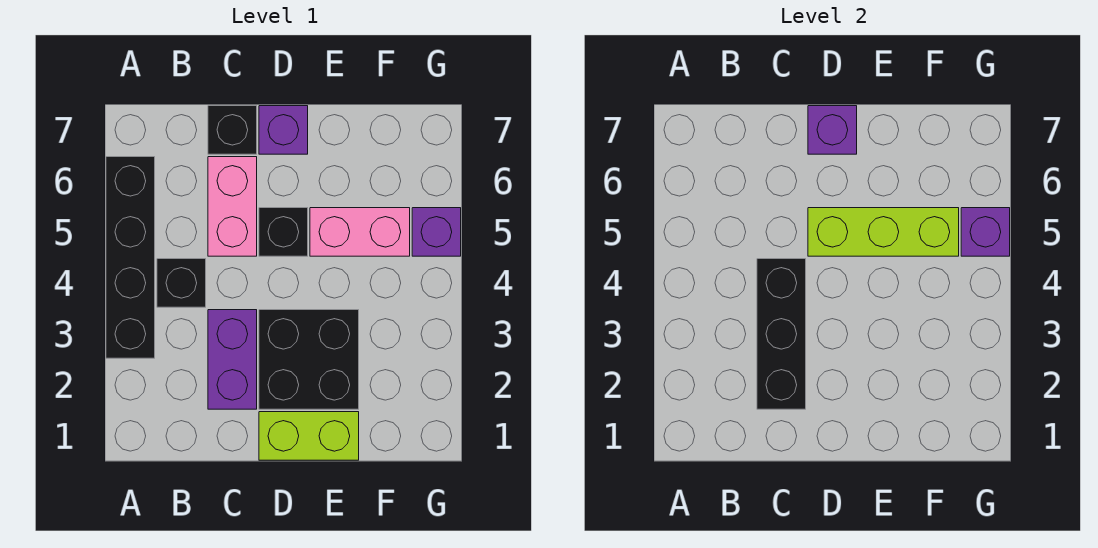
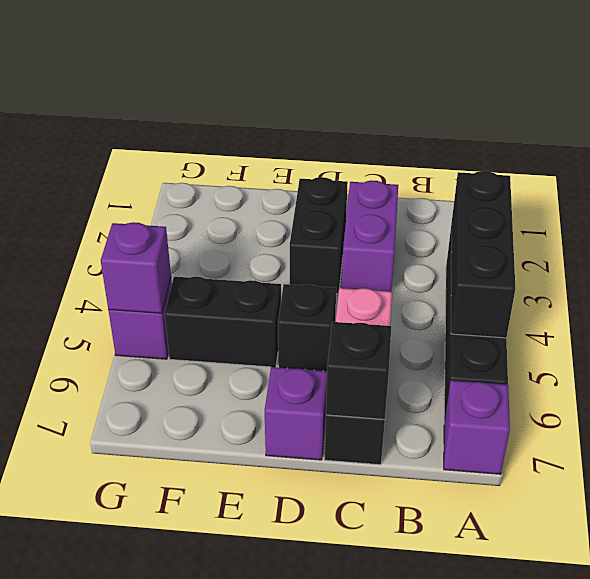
black 1x1 brick [157,259,206,307] -> black 1x1 brick moved to [326,322,391,419]
black 1x3 brick [757,259,806,409] -> black 1x3 brick moved to [451,171,515,338]
lime 1x2 brick [259,412,359,460] -> none
black 2x2 brick [259,310,359,409] -> black 1x2 brick [290,177,348,294]
lime 1x3 brick [808,208,959,256] -> none
purple 1x1 brick [808,106,857,154] -> purple 1x1 brick moved to [444,380,510,474]
pink 1x2 brick [310,208,410,256] -> black 1x2 brick [165,277,281,367]

